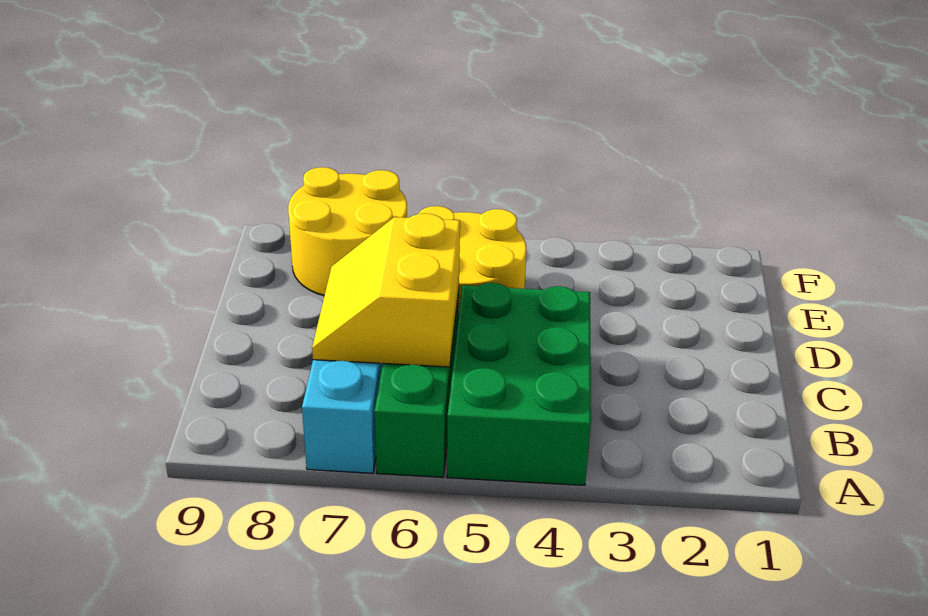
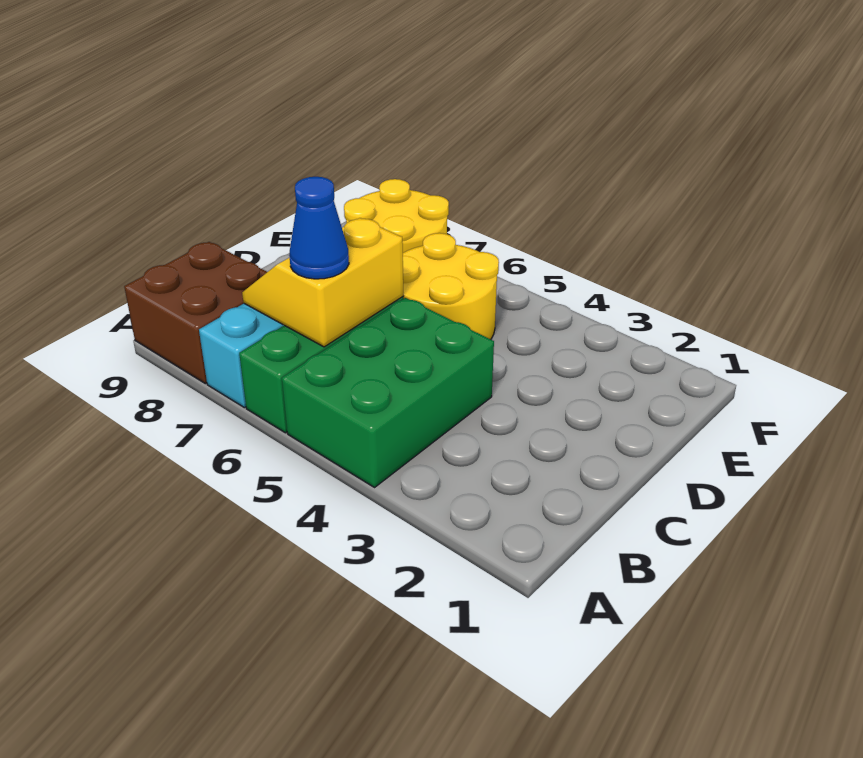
none -> brown 2x2 brick [124,242,267,384]
none -> blue 1x1 cone [289,177,349,279]

